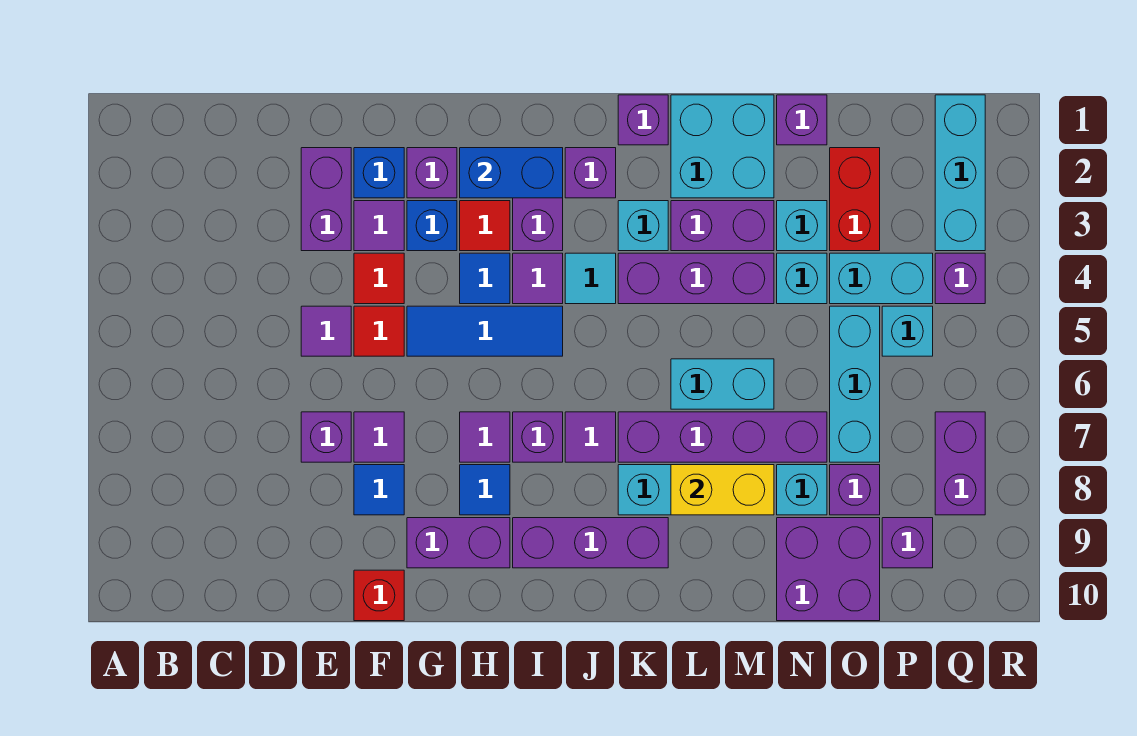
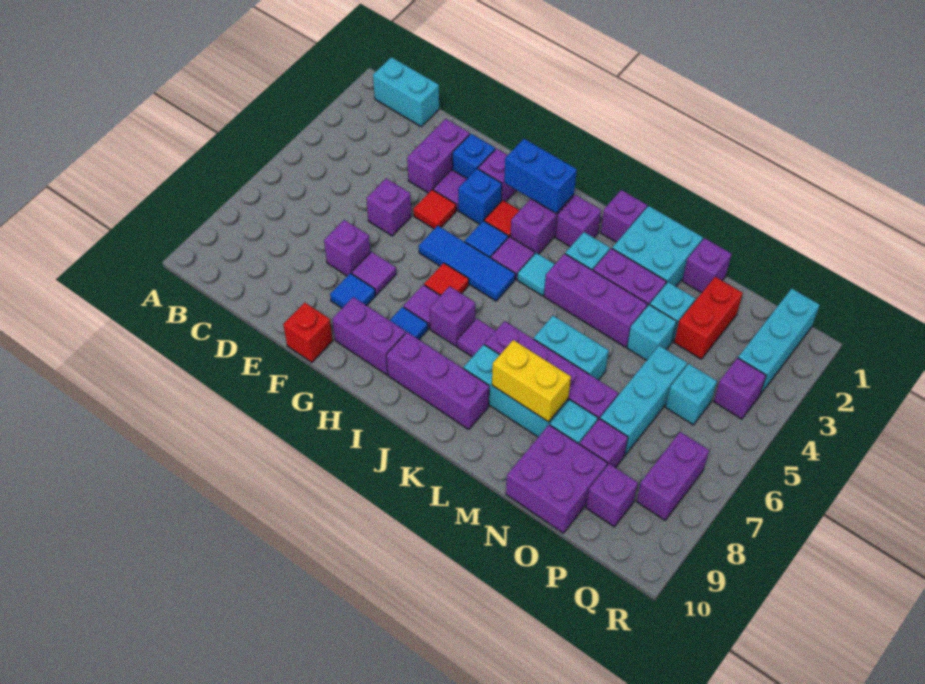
purple 1x1 tile [301,306,351,356] -> purple 1x1 brick [366,178,411,236]
red 1x1 tile [354,306,404,356] -> red 1x1 tile moved to [424,263,469,295]
cyan 1x2 brick [830,253,933,304] -> cyan 1x2 brick moved to [373,57,439,126]

